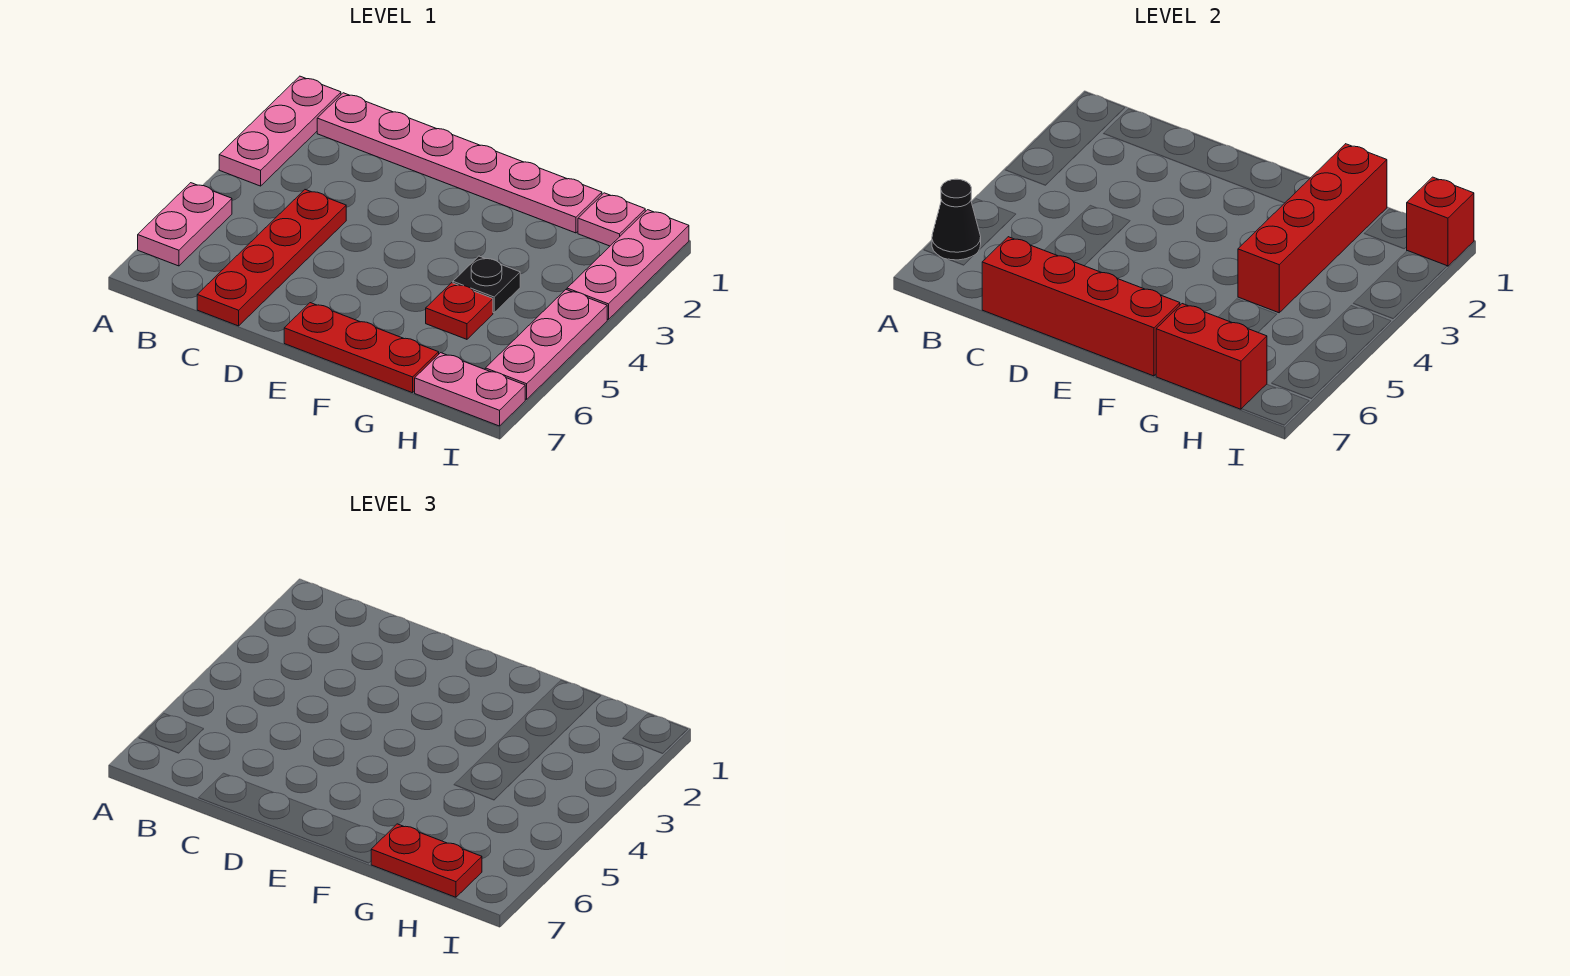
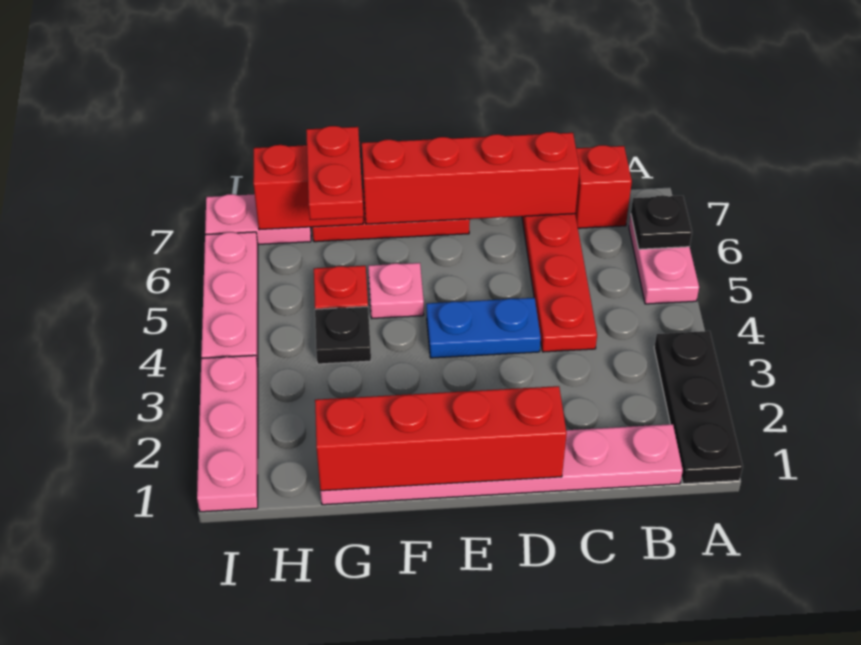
pink 1x3 plate [219,76,341,186] -> black 1x3 plate [654,331,743,484]
black 1x1 cone [932,179,981,260] -> black 1x1 plate [631,195,692,249]
none -> blue 1x2 plate [427,298,541,358]
red 1x4 brick [1238,144,1387,313] -> red 1x4 brick turned to [315,386,567,491]
red 1x2 plate [371,824,482,897] -> red 1x2 plate turned to [306,126,363,220]
pink 1x1 plate [578,193,645,246] -> pink 1x1 plate moved to [368,263,424,318]
red 1x1 brick [1407,177,1474,266] -> red 1x1 brick moved to [575,145,632,228]

